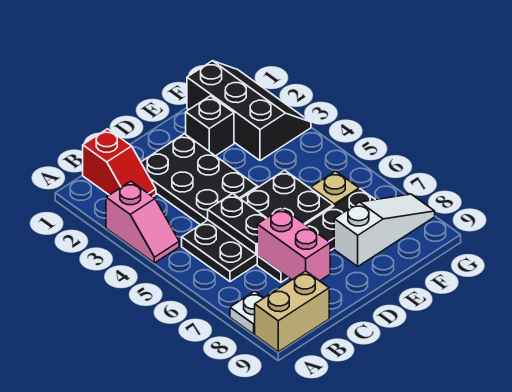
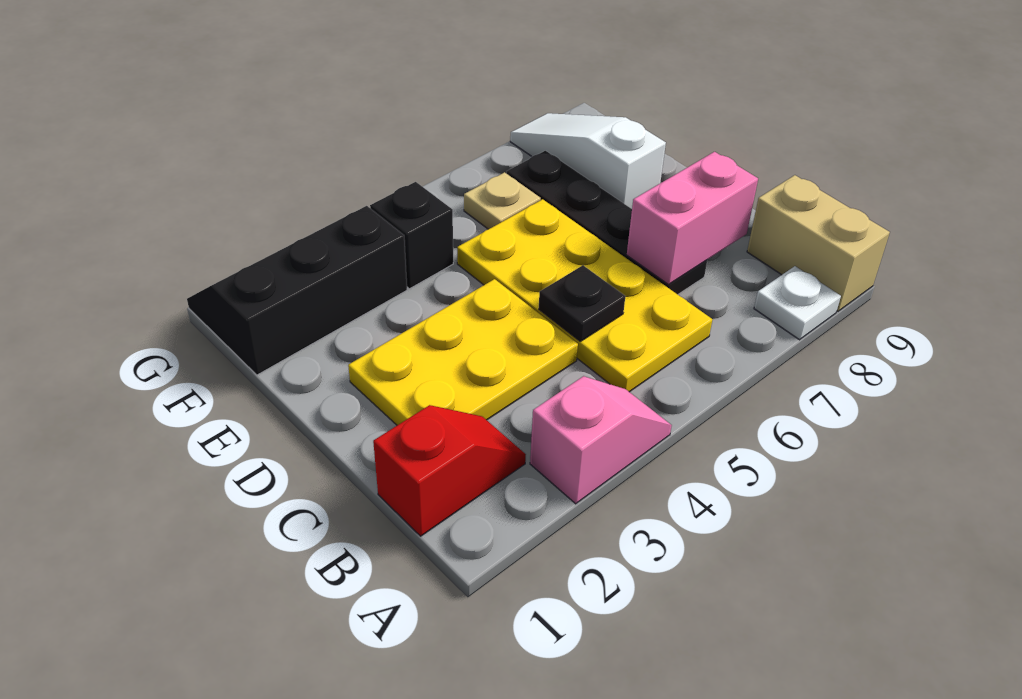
black 2x4 plate [182,170,333,282] -> yellow 2x4 plate [457,199,712,392]
black 2x3 plate [141,134,258,225] -> yellow 2x3 plate [348,279,578,425]
black 1x2 plate [208,194,266,254] -> black 1x1 plate [539,265,625,341]
black 1x1 brick [186,96,234,156] -> black 1x1 brick moved to [370,182,453,289]

